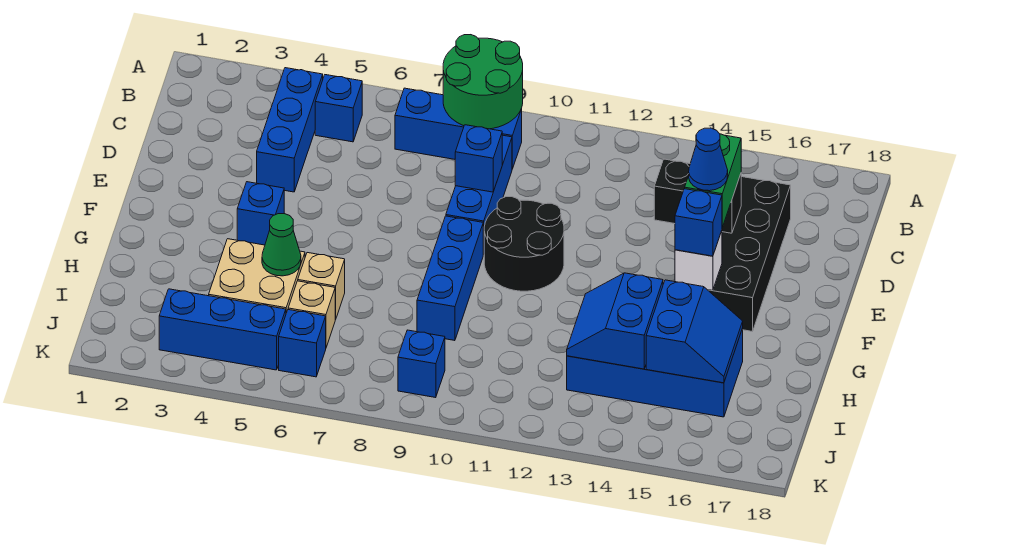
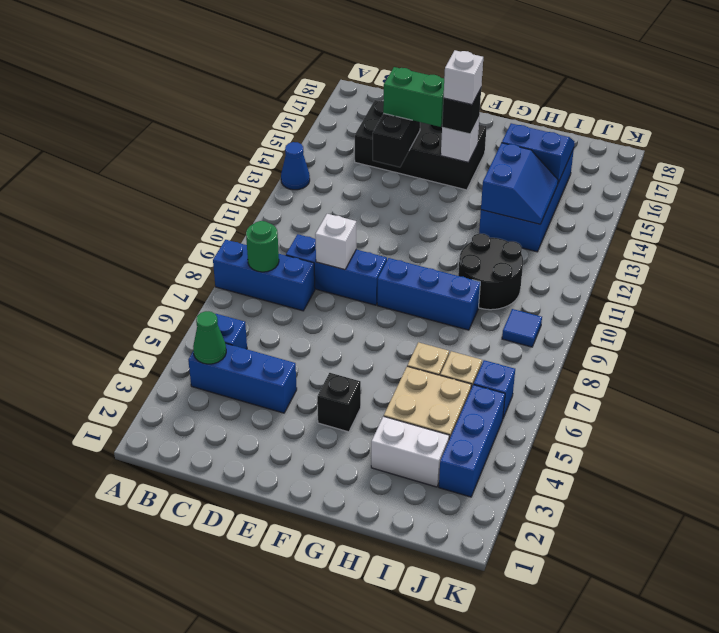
green 2x2 round brick [443,35,523,129] -> green 1x1 round brick [246,221,279,272]
blue 1x3 brick [395,88,522,169] -> blue 1x3 brick turned to [213,240,315,311]
blue 1x1 brick [455,125,502,192] -> white 1x1 brick [315,214,356,270]
black 2x2 round brick [484,197,564,291] -> black 2x2 round brick moved to [458,233,523,310]
blue 1x1 cone [689,128,728,191] -> blue 1x1 cone moved to [281,142,310,190]
blue 1x1 brick [237,182,284,245] -> black 1x1 brick [317,373,361,432]
blue 1x1 brick [675,189,722,256] -> black 1x1 brick [442,89,481,134]
none -> white 1x1 brick [444,50,483,105]
none -> white 1x2 brick [371,416,449,487]
green 1x1 cone [262,214,301,276] -> green 1x1 cone moved to [193,311,226,364]
blue 2x2 slope [567,273,663,369] -> blue 2x2 slope turned to [481,143,558,224]
blue 1x1 brick [398,330,445,398] -> blue 1x1 tile [502,309,542,347]

